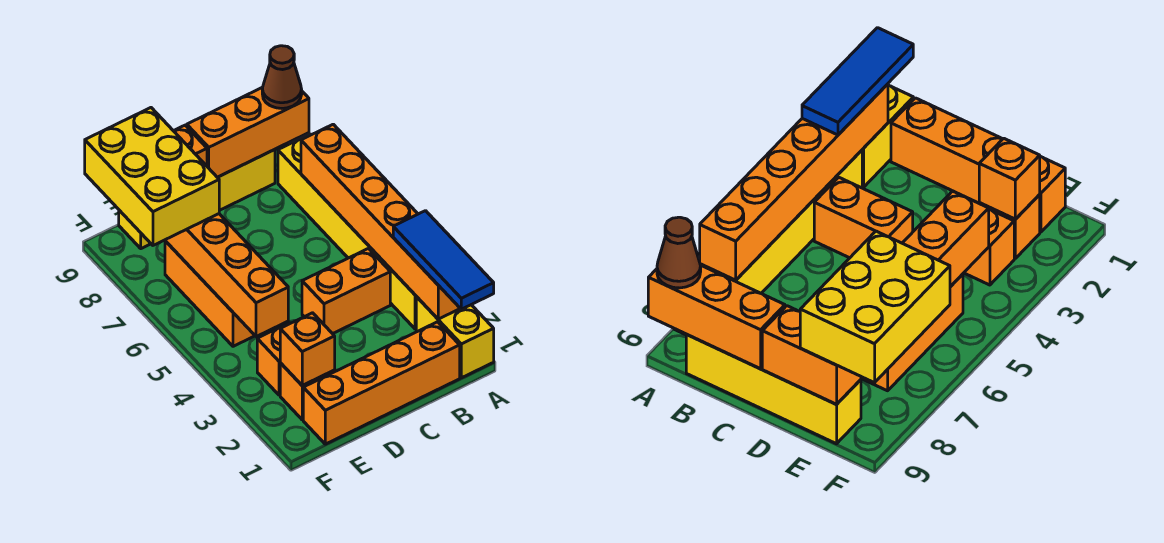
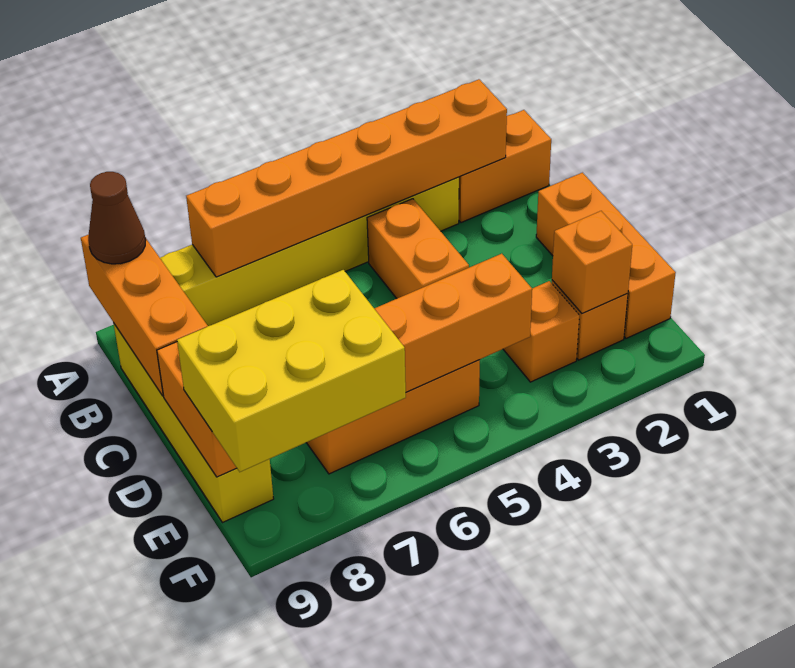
yellow 1x2 brick [416,297,494,378] -> orange 1x2 brick [459,110,551,223]
blue 1x3 tile [393,211,494,309] -> none
orange 1x4 brick [303,322,460,444] -> orange 1x3 brick [536,173,676,338]

